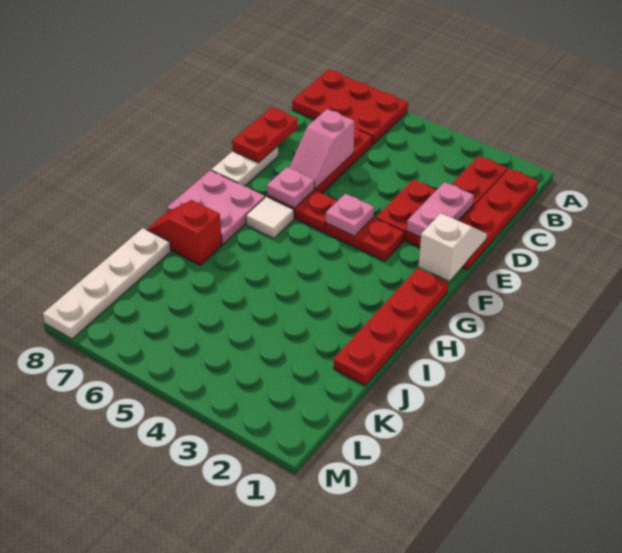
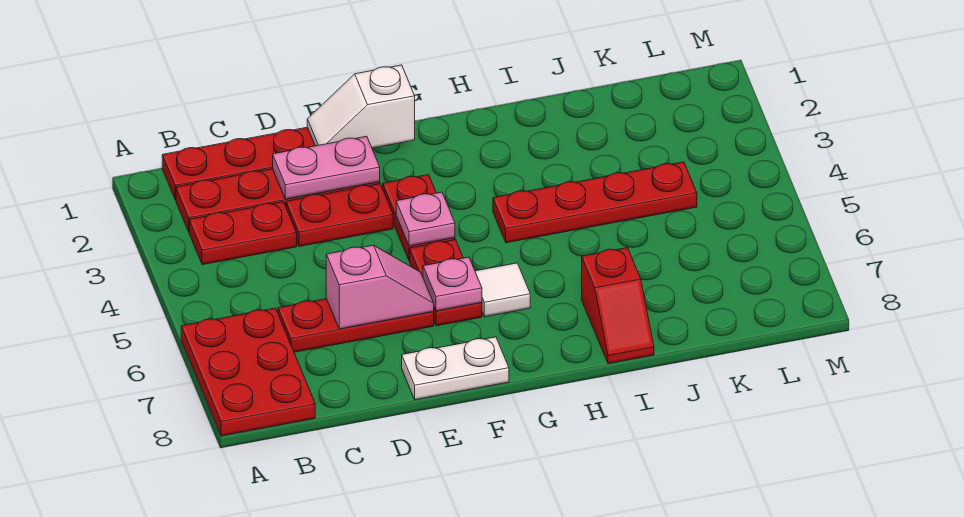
red 1x2 plate [232,107,298,163] -> red 1x2 plate moved to [189,202,297,265]
red 1x4 plate [334,268,448,385] -> red 1x4 plate moved to [493,162,697,243]
pink 2x2 plate [167,170,265,245] -> none
white 1x4 plate [43,228,171,339] -> none

